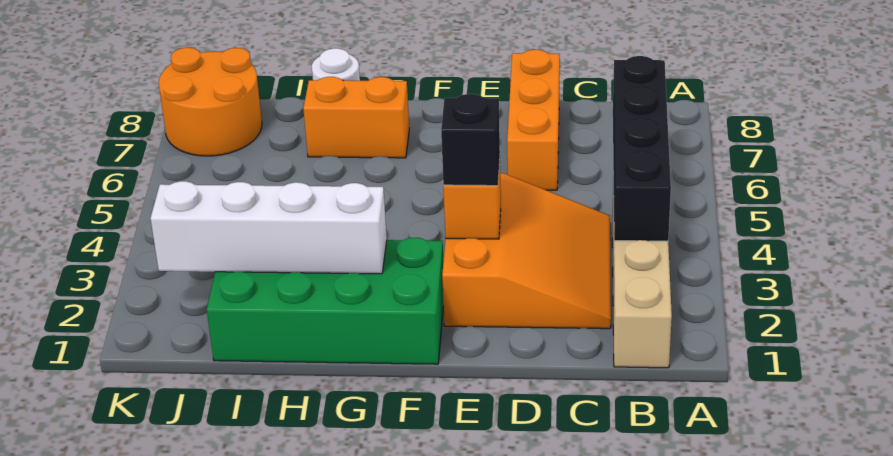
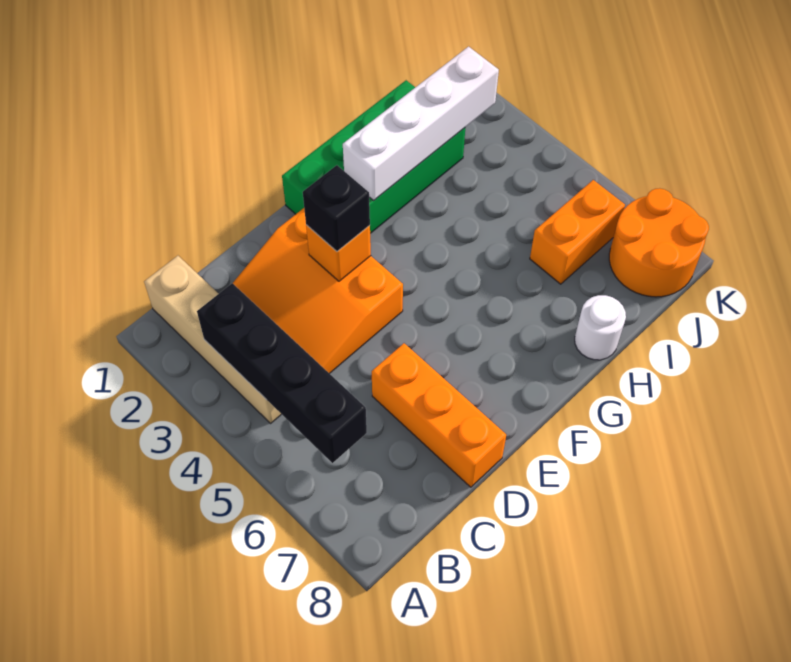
orange 1x2 brick [303,77,409,158] -> orange 1x2 brick moved to [530,180,625,284]

